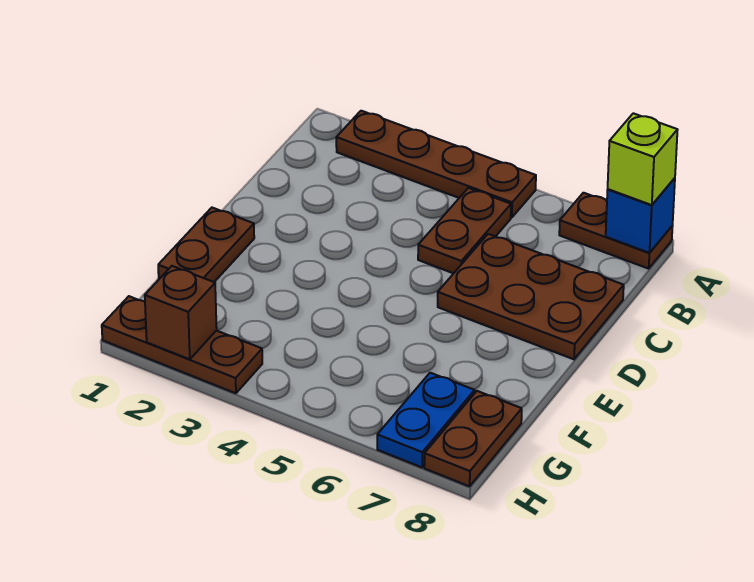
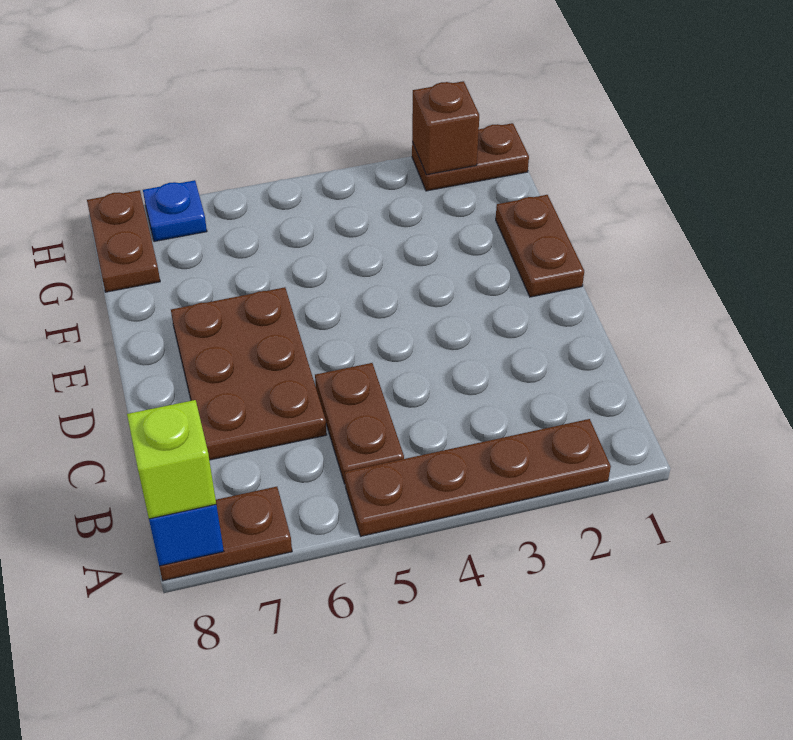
brown 2x3 plate [438,234,624,359] -> brown 2x3 plate turned to [171,287,327,460]
blue 1x2 plate [377,373,475,467] -> blue 1x1 plate [143,180,207,242]
brown 1x3 plate [102,296,262,393] -> brown 1x2 plate [412,123,529,191]

